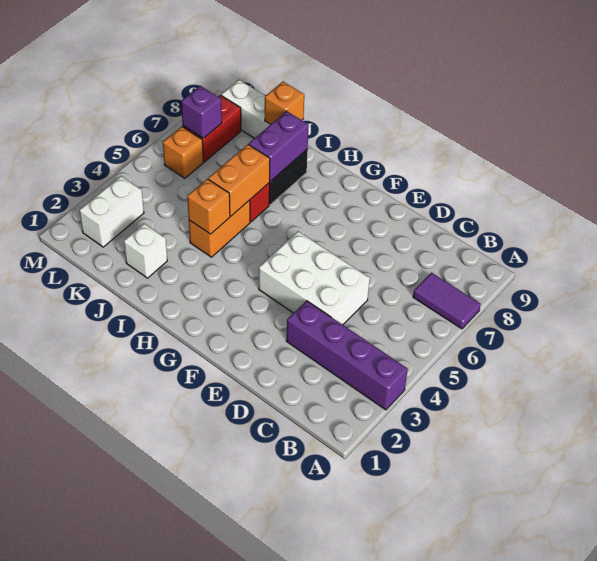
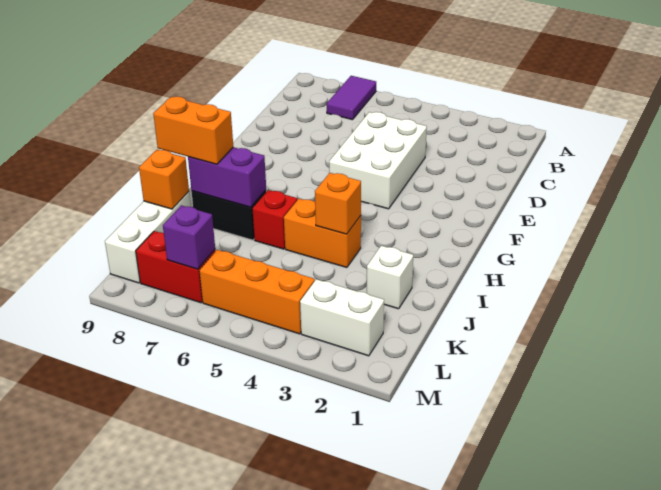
purple 1x4 brick [286,301,408,410] -> none
orange 1x2 brick [208,144,270,216] -> orange 1x2 brick moved to [153,97,233,164]
orange 1x1 brick [163,126,203,178] -> orange 1x3 brick [199,250,315,334]

